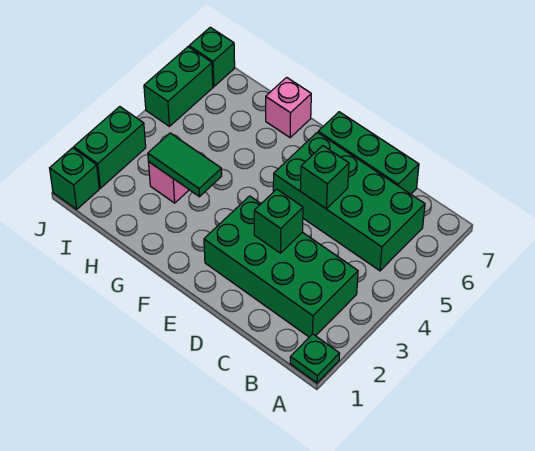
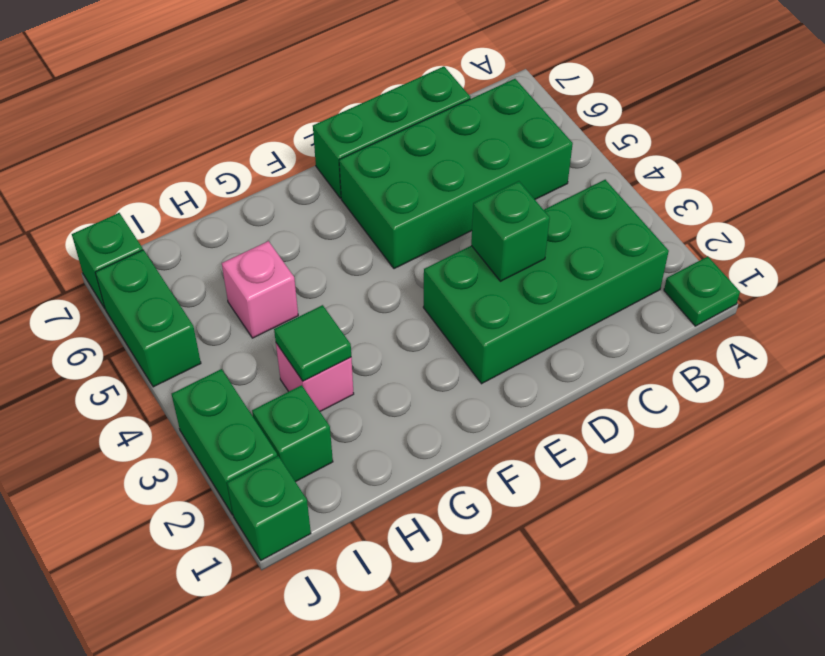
green 1x1 brick [300,146,349,209] -> green 1x1 brick moved to [252,385,333,482]
green 1x2 tile [148,133,222,197] -> green 1x1 tile [274,305,351,381]
pink 1x1 brick [266,77,311,138] -> pink 1x1 brick moved to [222,241,298,338]

